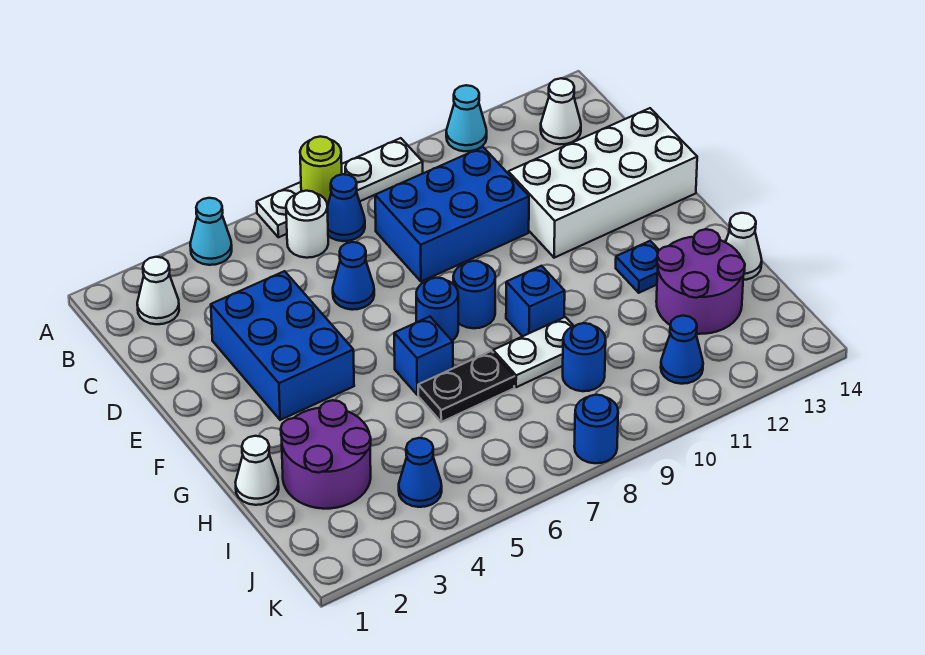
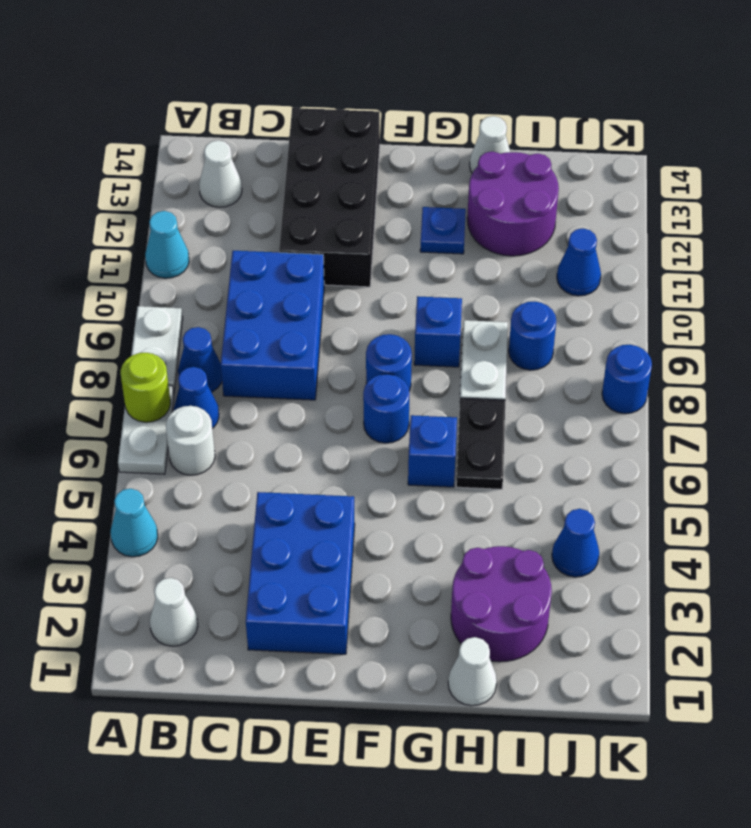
blue 2x3 brick [211,271,354,420] -> blue 2x3 brick turned to [246,492,355,654]
blue 1x1 cone [333,242,374,310] -> blue 1x1 cone moved to [178,327,222,392]
white 2x4 brick [508,108,697,258] -> black 2x4 brick [279,108,380,287]

